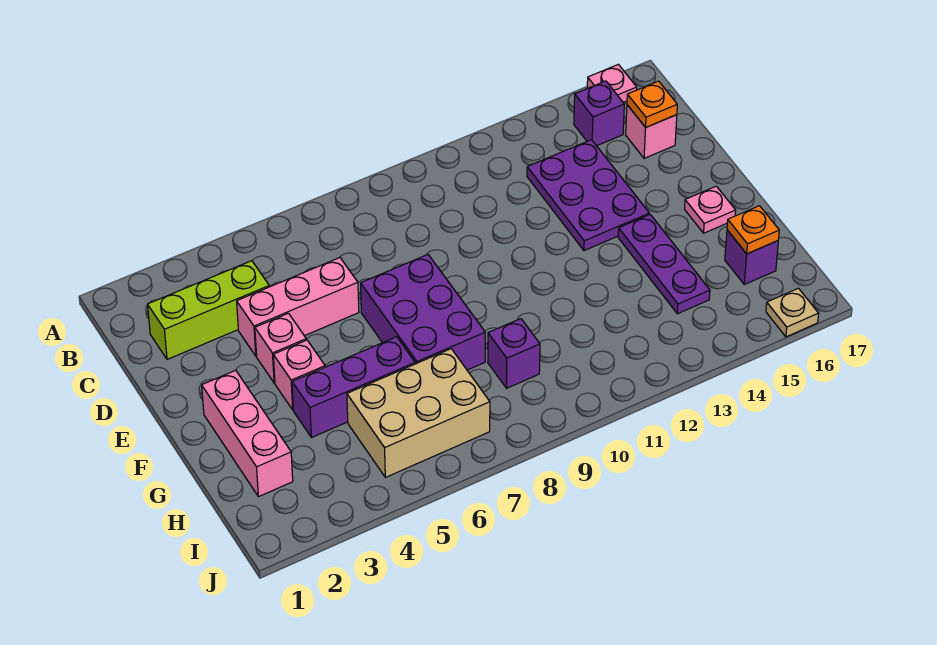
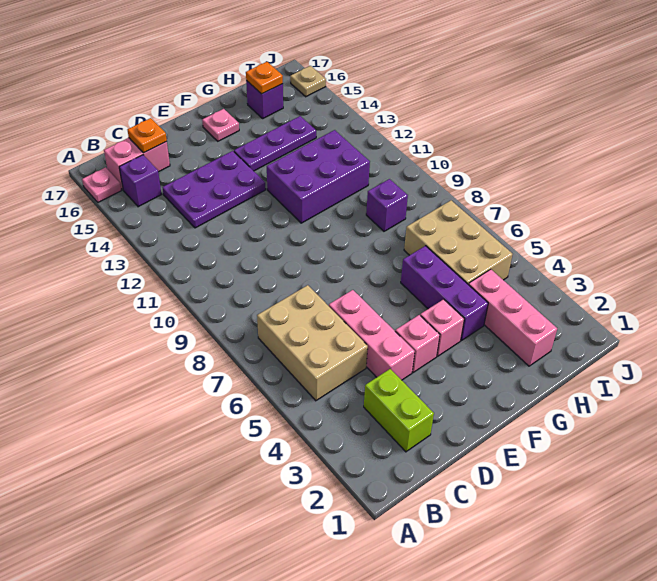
none -> tan 2x3 brick [257,285,368,401]
lime 1x3 brick [148,261,269,359] -> lime 1x2 brick [364,369,434,452]
pink 1x1 brick [626,105,677,158] -> pink 1x2 brick [104,138,170,190]
purple 2x3 brick [361,255,485,370] -> purple 2x3 brick moved to [267,130,370,223]
pink 1x3 brick [202,370,293,497] -> pink 1x3 brick turned to [468,269,557,366]

